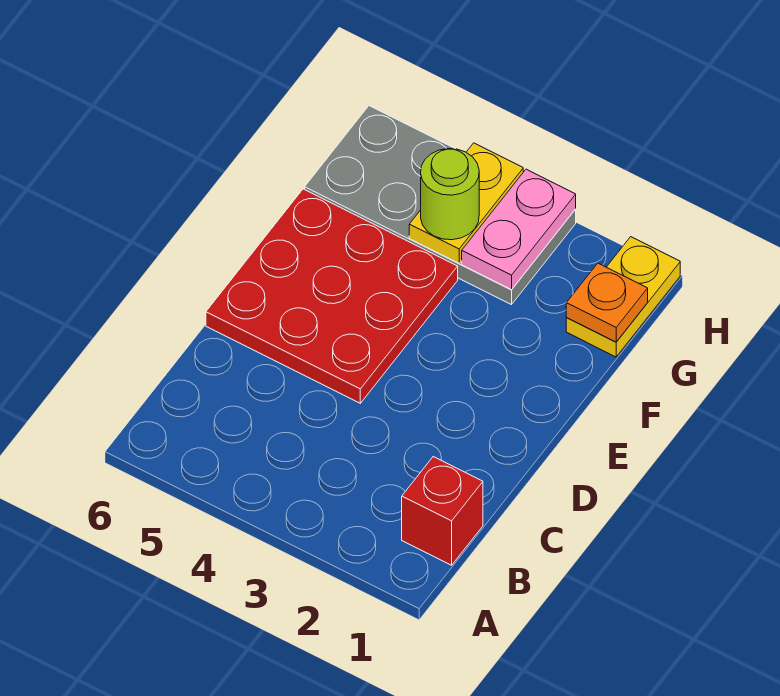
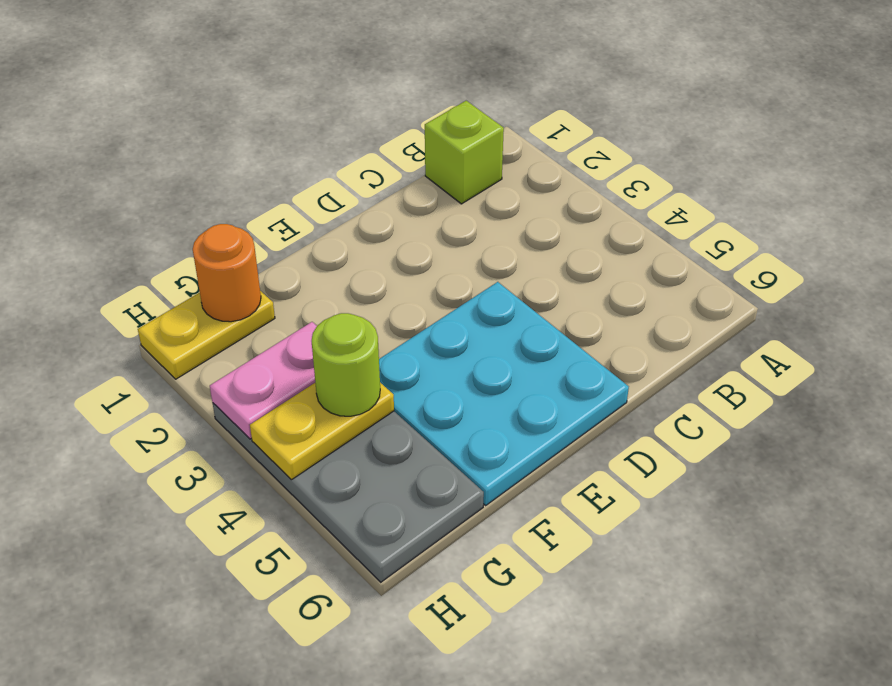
red 1x1 brick [402,457,483,565] -> lime 1x1 brick [425,101,504,204]
red 3x3 plate [206,189,458,403] -> cyan 3x3 plate [379,282,629,505]
orange 1x1 plate [566,263,648,342] -> orange 1x1 round brick [193,224,261,322]

